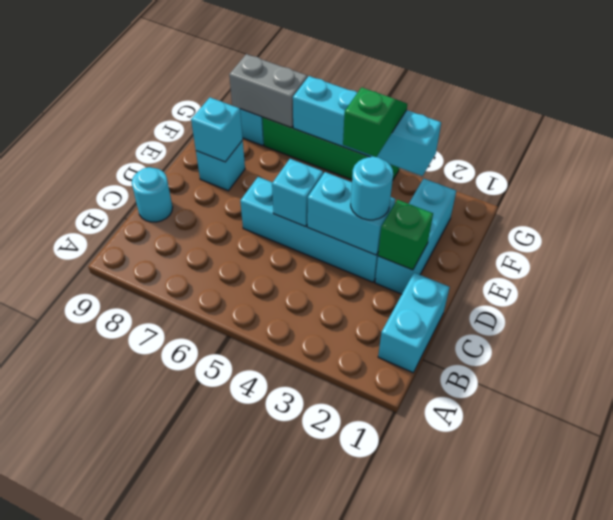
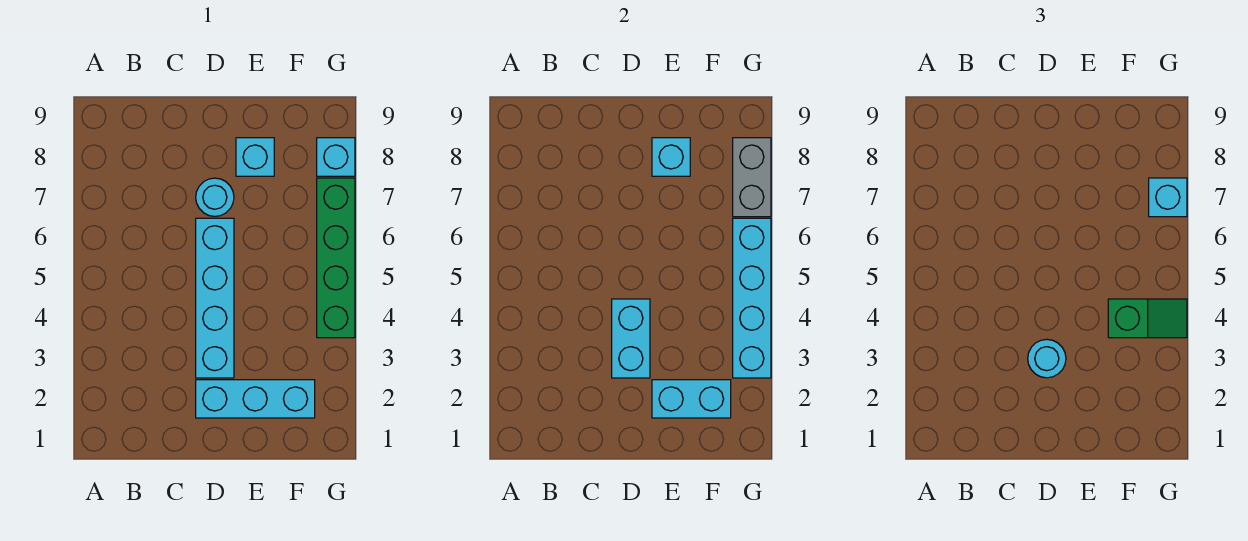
cyan 1x2 brick [378,273,450,373] -> cyan 1x2 brick moved to [652,380,731,418]
cyan 1x1 round brick [132,167,173,222] -> cyan 1x1 round brick moved to [196,178,234,216]
green 1x1 brick [378,200,433,270] -> none
cyan 1x1 brick [272,159,323,227] -> cyan 1x1 brick moved to [1149,178,1187,217]

